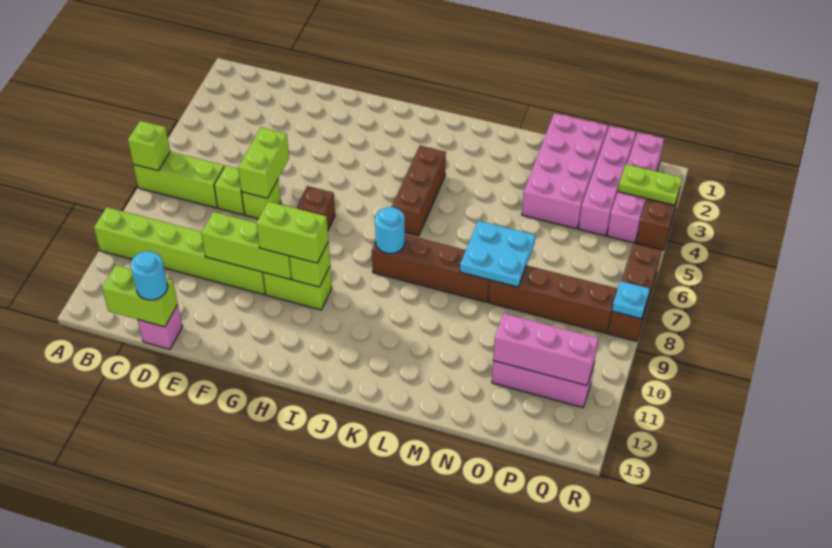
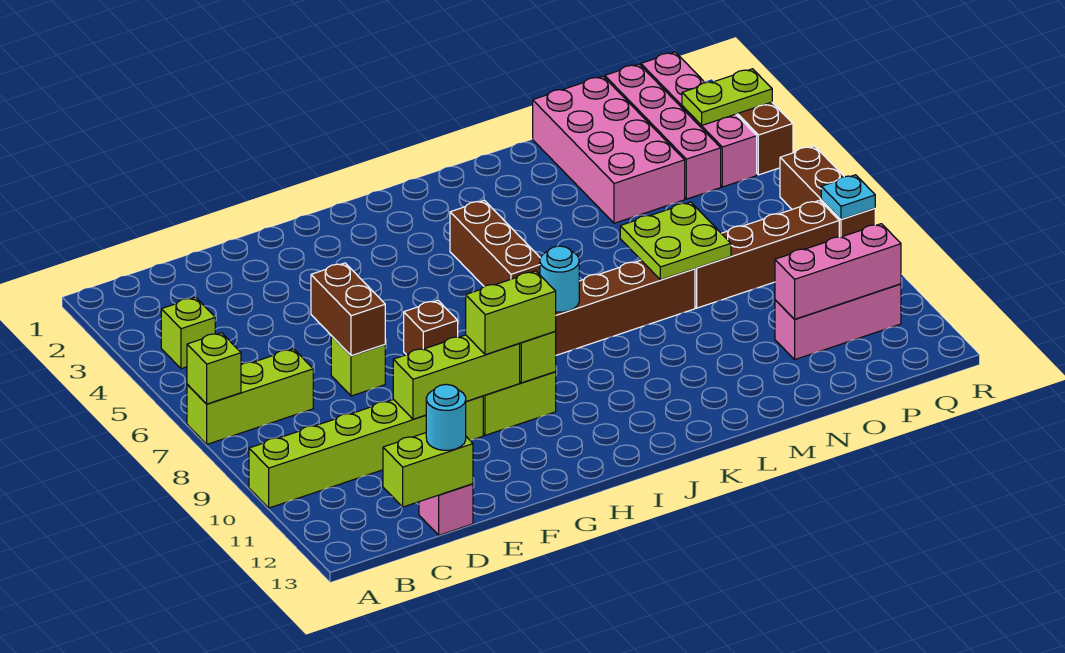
lime 1x1 brick [214,166,244,215] -> lime 1x1 brick moved to [161,297,215,369]
lime 1x2 brick [238,128,289,198] -> brown 1x2 brick [311,263,385,356]
cyan 2x2 plate [460,221,535,287] -> lime 2x2 plate [620,202,731,280]

